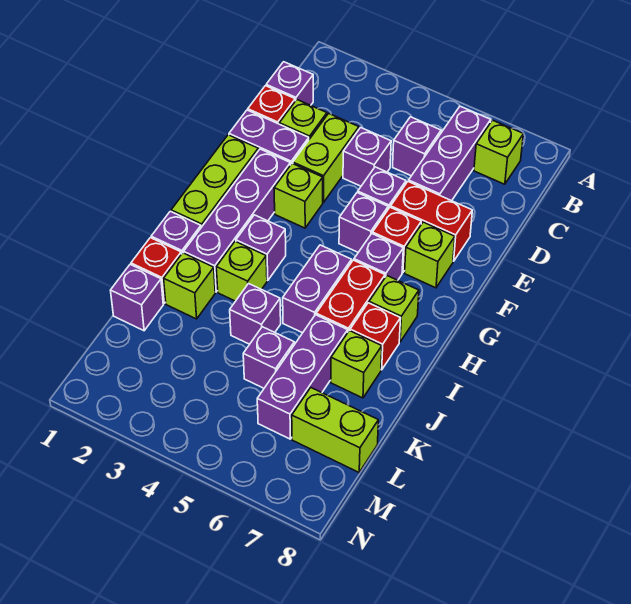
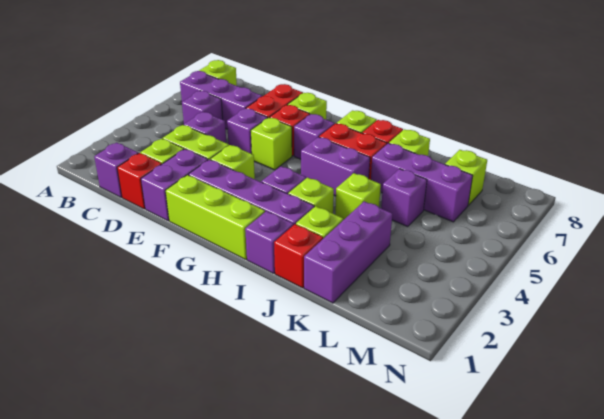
purple 1x1 brick [339,192,388,252] -> lime 1x1 brick [251,118,292,170]
purple 1x1 brick [230,284,281,344] -> lime 1x1 brick [335,173,381,220]
purple 1x1 brick [110,264,163,331] -> purple 1x3 brick [304,201,392,303]
lime 1x2 brick [292,388,378,472] -> lime 1x1 brick [445,150,487,205]

